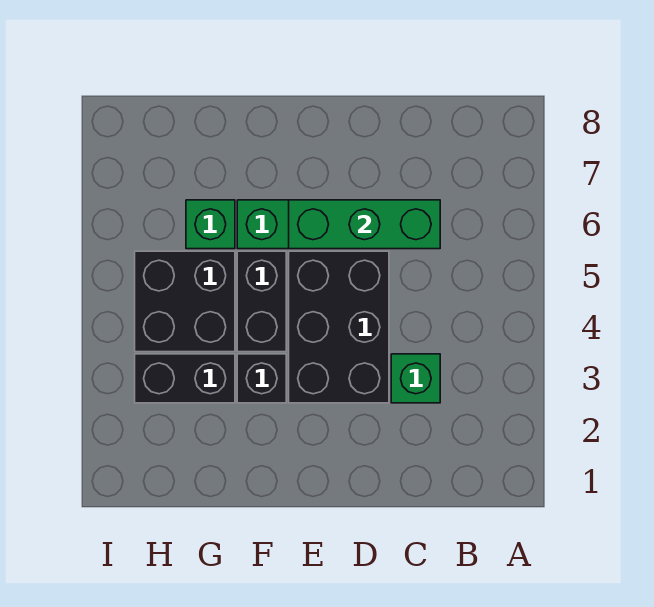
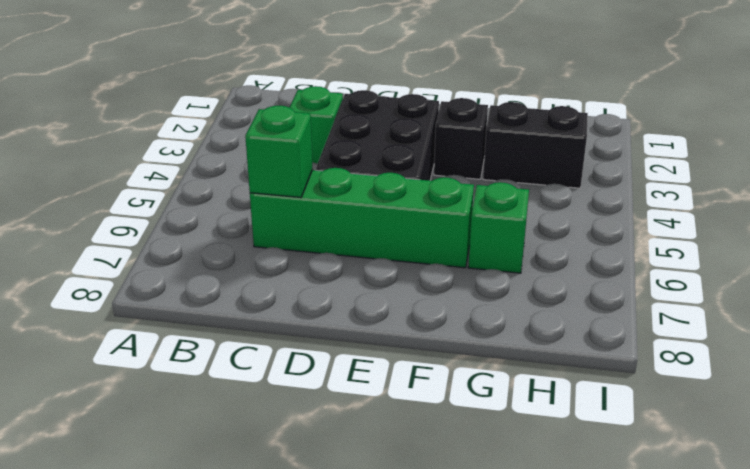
green 1x3 brick [289,200,440,249] -> green 1x1 brick [245,106,313,198]
black 1x2 brick [237,251,286,352] -> none
black 2x2 brick [135,251,235,352] -> none

